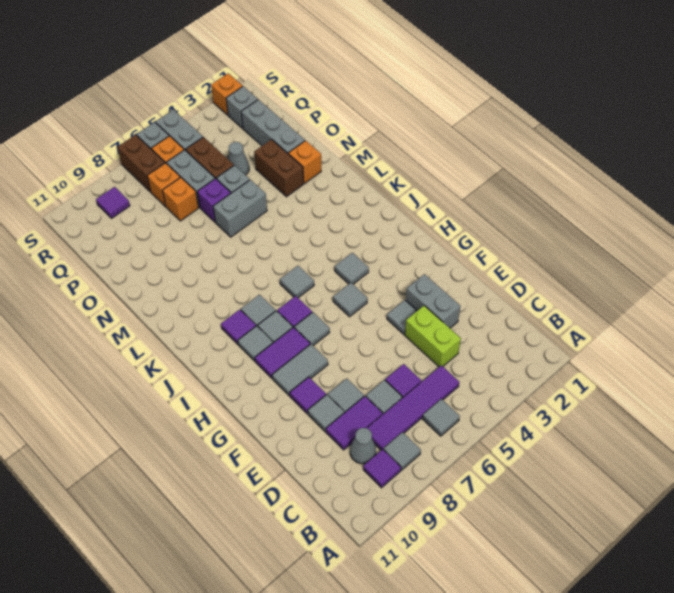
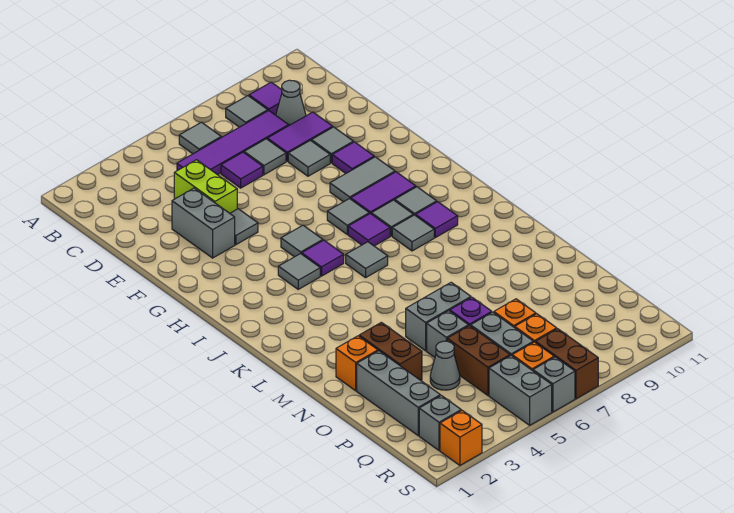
purple 1x1 tile [96,187,130,218] -> purple 1x1 tile moved to [302,240,344,276]

